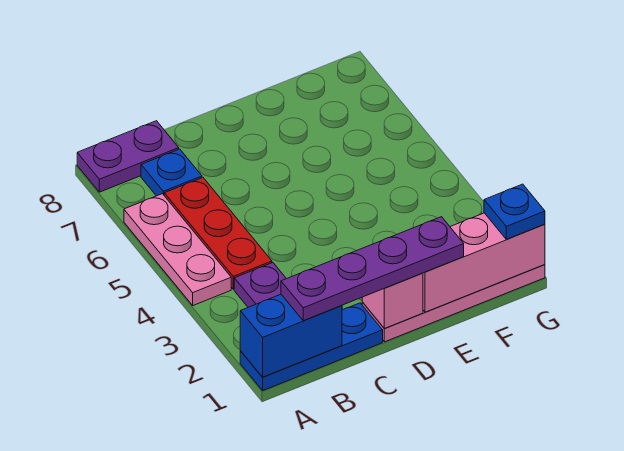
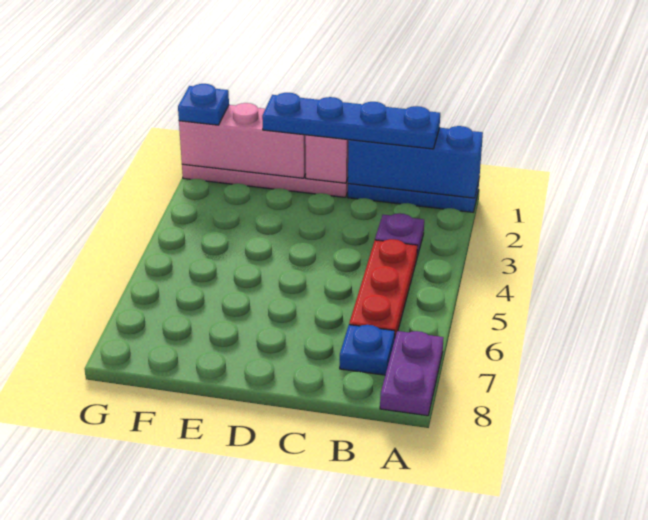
blue 1x2 brick [240,294,342,377] -> blue 1x3 brick [348,126,483,198]
pink 1x3 plate [124,194,231,305] -> none
purple 1x2 plate [77,121,179,192] -> purple 1x2 plate turned to [380,331,444,416]
purple 1x4 plate [281,217,464,321] -> blue 1x4 plate [262,93,440,149]

